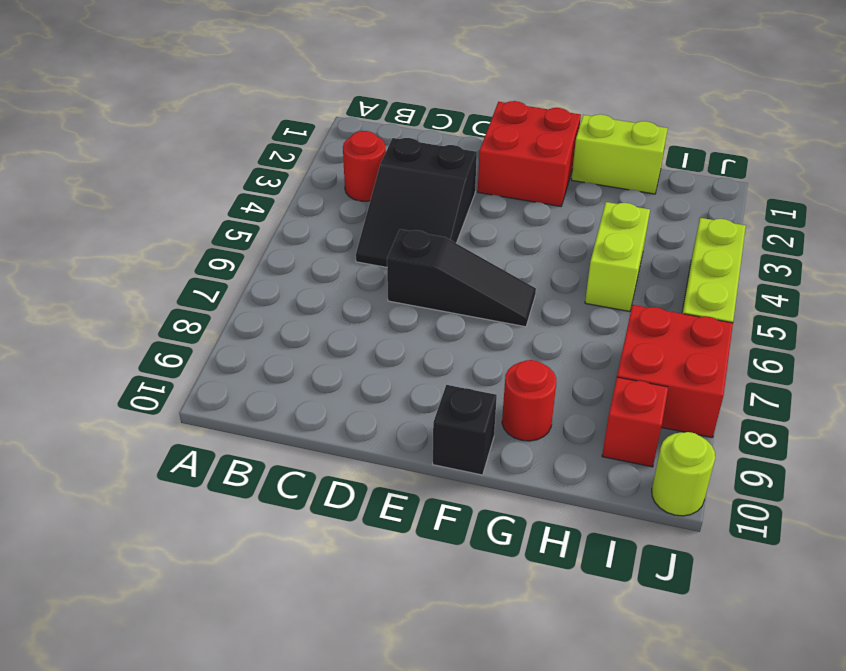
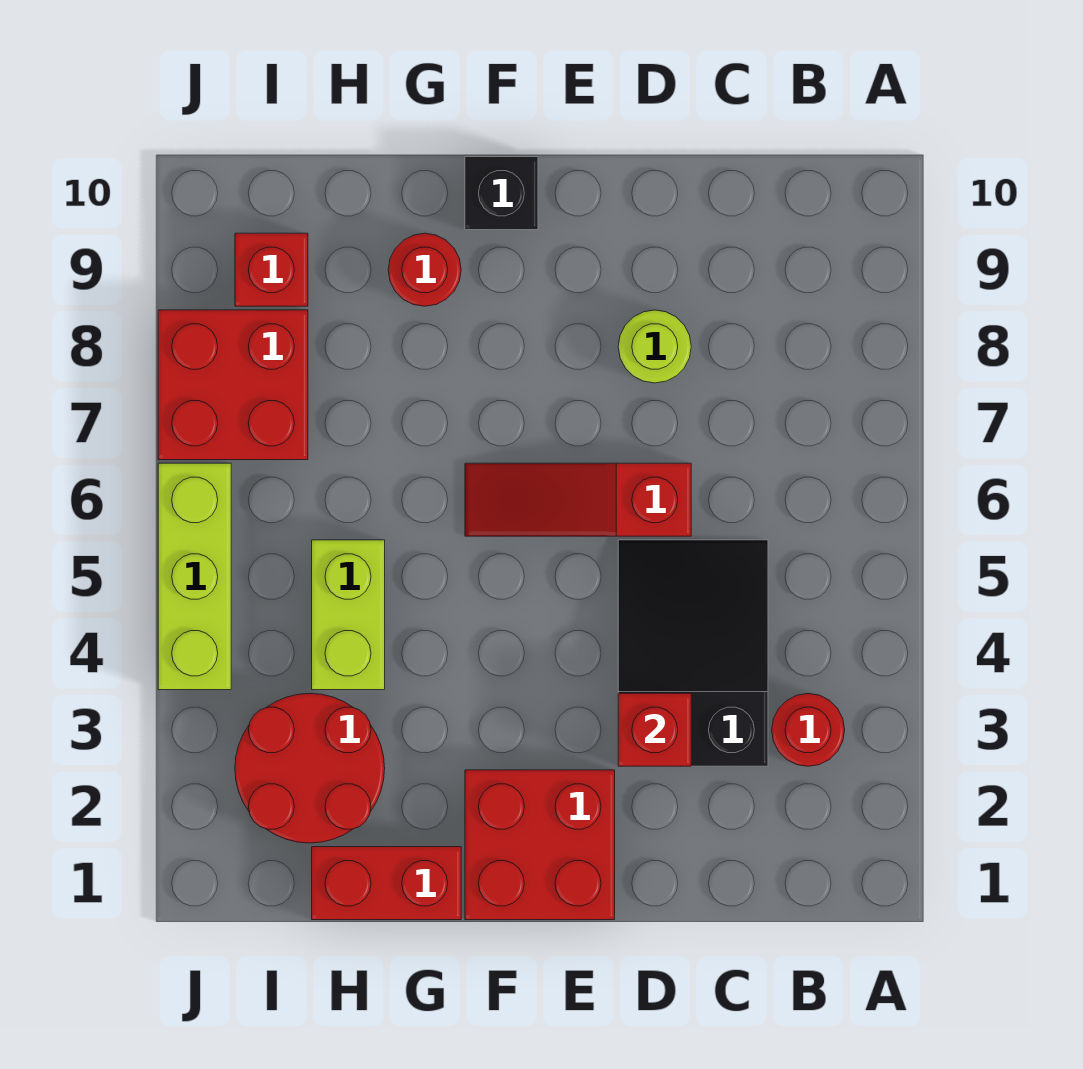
none -> red 1x1 brick [618,693,691,766]
black 1x3 slope [387,229,536,327] -> red 1x3 slope [465,463,691,536]
lime 1x2 brick [571,114,668,194] -> red 1x2 brick [312,847,461,920]
none -> red 2x2 round brick [235,693,385,843]
lime 1x1 round brick [652,432,715,516] -> lime 1x1 round brick moved to [618,310,691,383]

